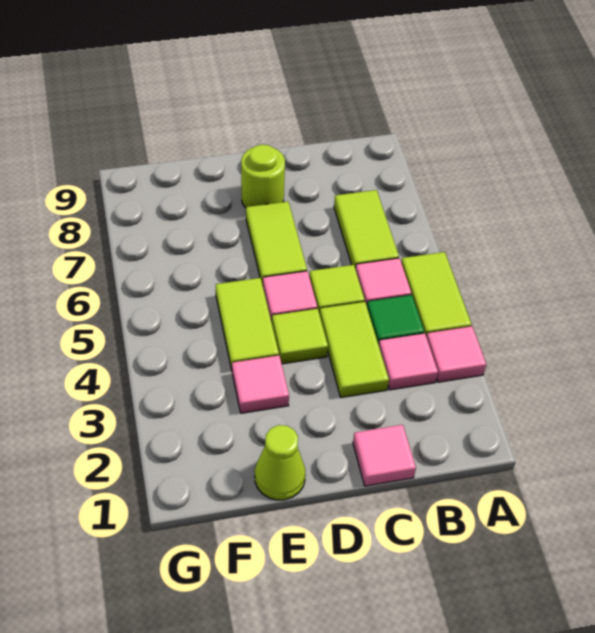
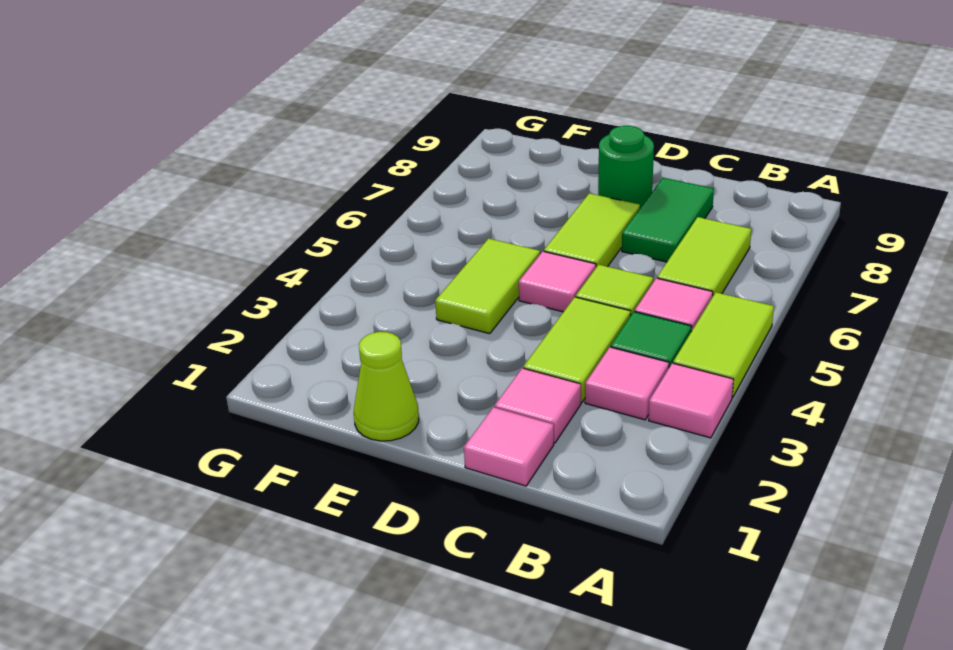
none -> green 1x2 tile [622,178,714,262]
lime 1x1 tile [272,309,328,364] -> none
lime 1x1 round brick [241,145,285,208] -> green 1x1 round brick [598,126,654,208]
pink 1x1 tile [232,356,289,413] -> pink 1x1 tile moved to [495,368,581,443]

